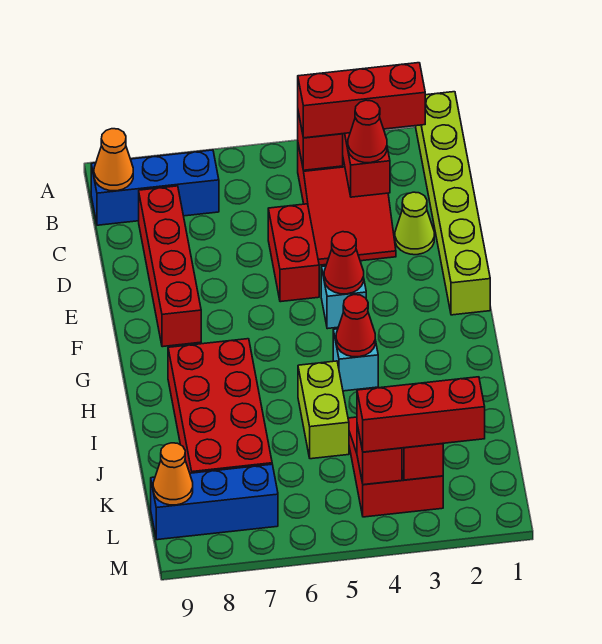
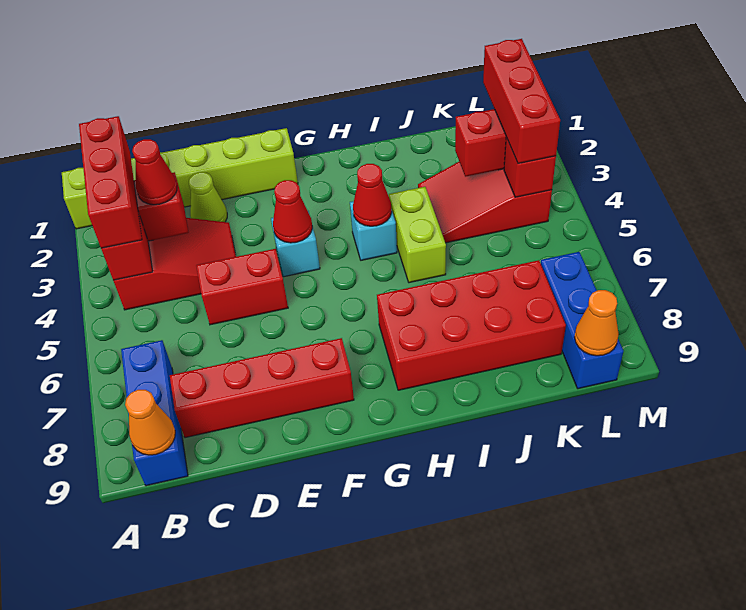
lime 1x2 brick [298,361,349,459] -> lime 1x2 brick turned to [389,187,446,283]

